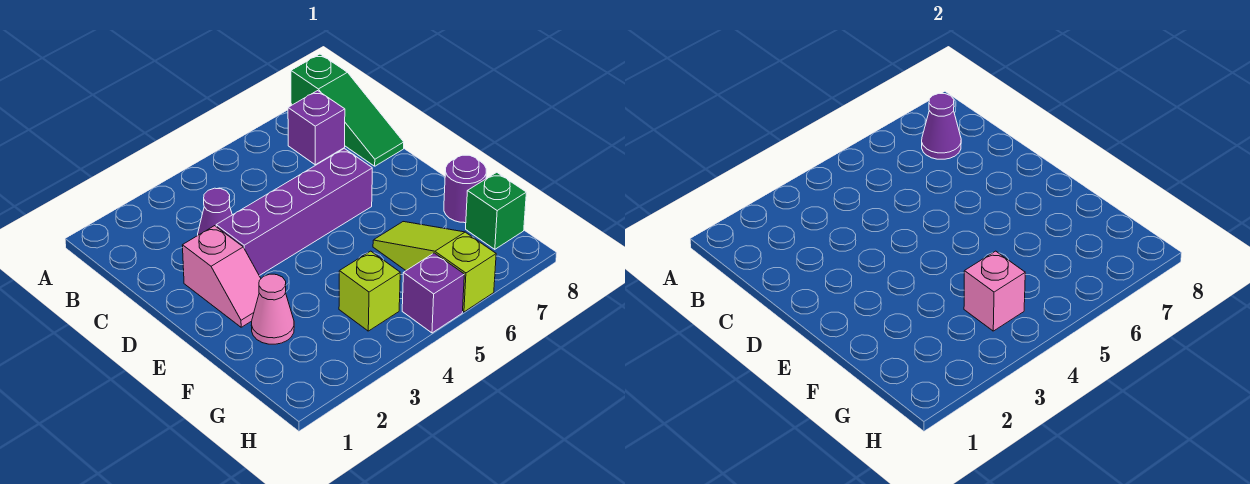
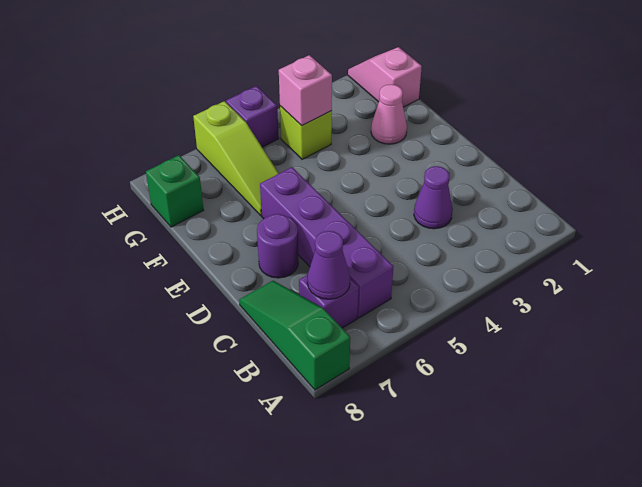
pink 1x2 slope [182,226,261,327] -> pink 1x2 slope moved to [348,47,422,107]
purple 1x4 brick [216,148,372,276] -> purple 1x4 brick turned to [260,167,394,318]
purple 1x1 round brick [444,155,486,223] -> purple 1x1 round brick moved to [257,214,298,278]

